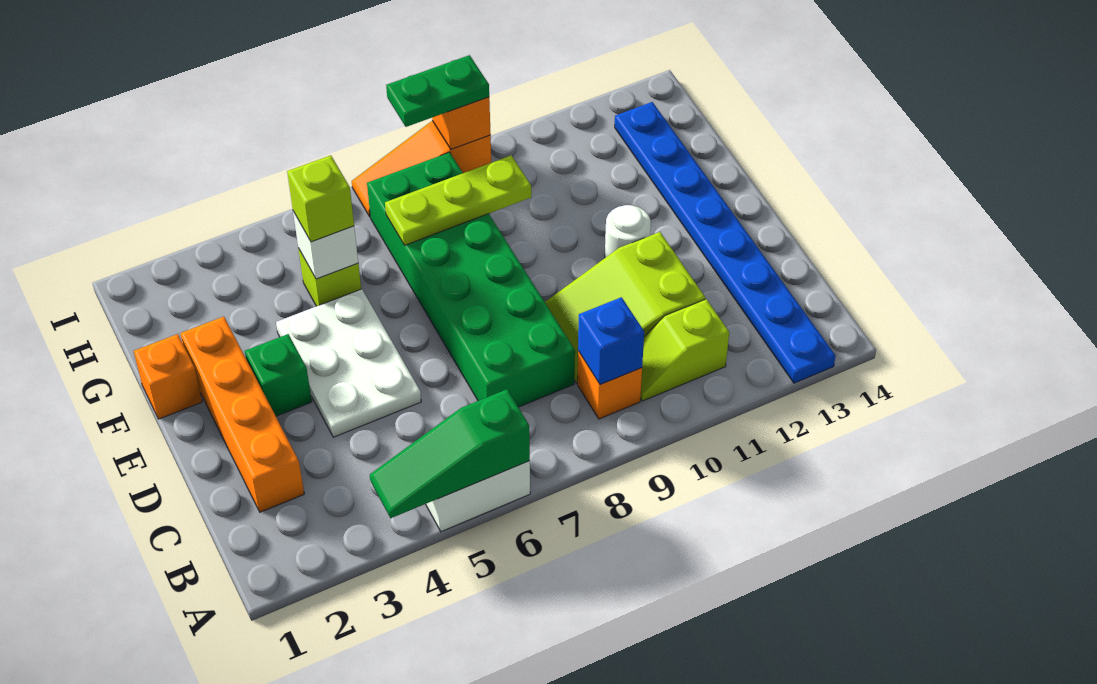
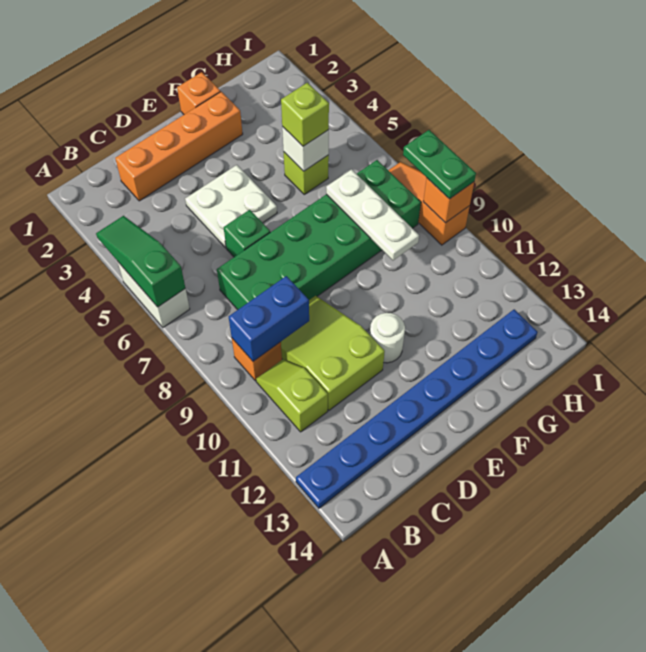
blue 1x1 brick [578,297,644,385] -> blue 1x2 brick [229,276,309,361]
white 2x3 plate [276,289,421,437] -> white 2x2 plate [185,165,277,248]
green 1x1 brick [245,334,312,416] -> green 1x1 brick moved to [224,210,270,257]
lime 1x3 plate [385,155,531,245] -> white 1x3 plate [326,169,419,260]

